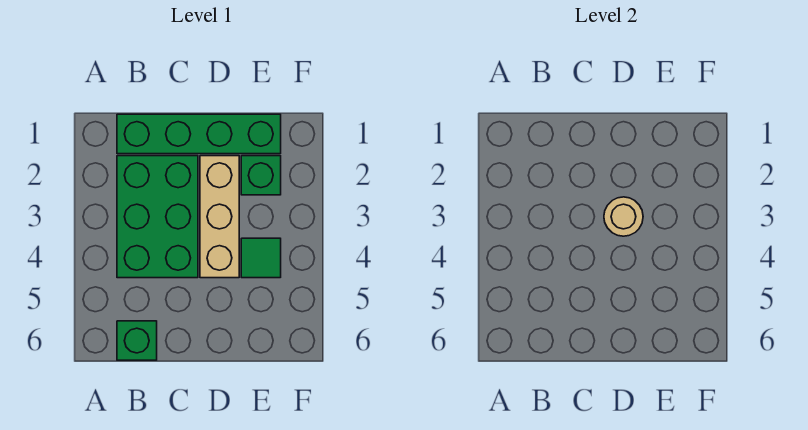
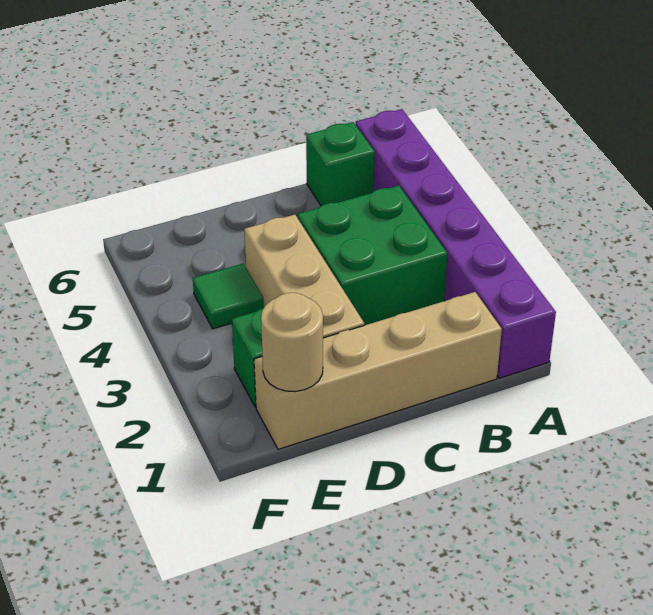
none -> purple 1x6 brick [356,109,556,378]
green 1x4 brick [117,114,281,154] -> tan 1x4 brick [254,292,502,449]
green 2x3 brick [117,156,198,278] -> green 2x2 brick [298,185,447,325]
tan 1x1 round brick [604,197,643,236] -> tan 1x1 round brick moved to [261,293,323,392]

